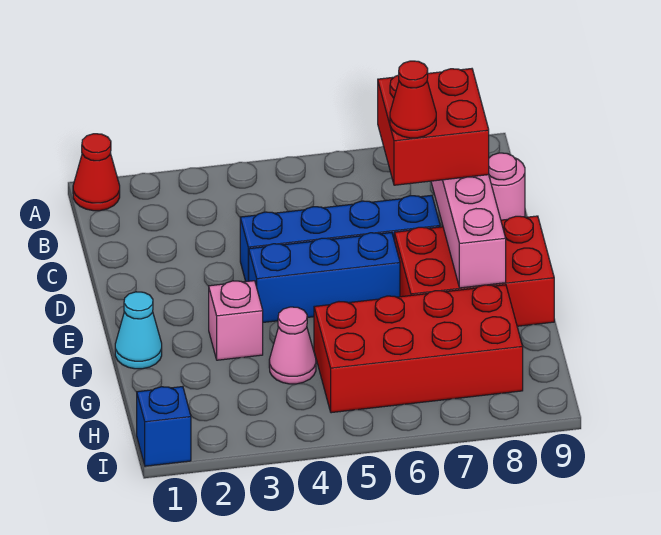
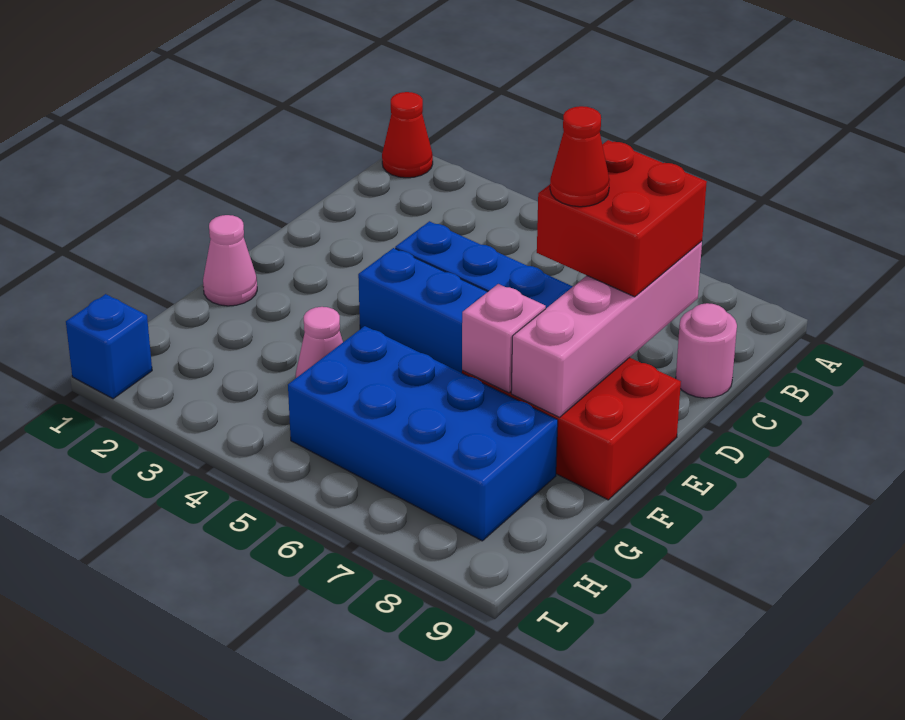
cyan 1x1 cone [115,292,162,369] -> pink 1x1 cone [203,215,257,306]
pink 1x1 brick [209,281,263,360] -> pink 1x1 brick moved to [462,284,546,393]
red 2x4 brick [314,285,523,413] -> blue 2x4 brick [288,326,558,541]

